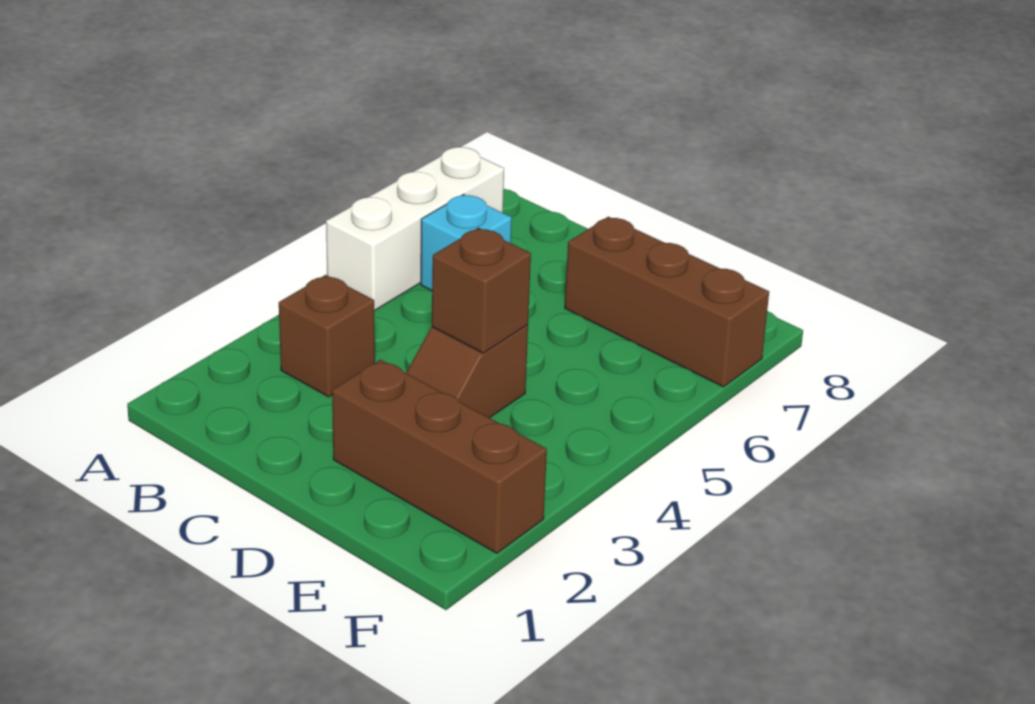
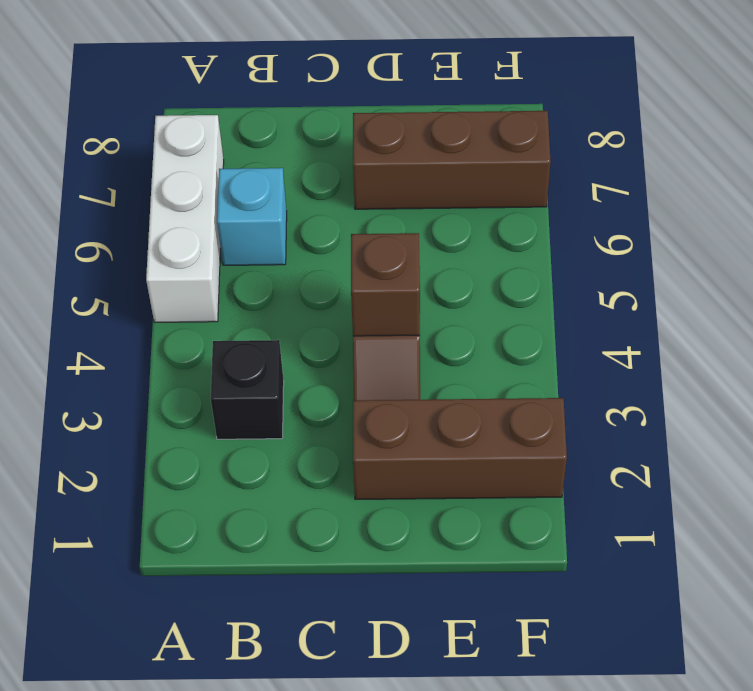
brown 1x1 brick [279,275,375,397] -> black 1x1 brick [211,340,284,439]

